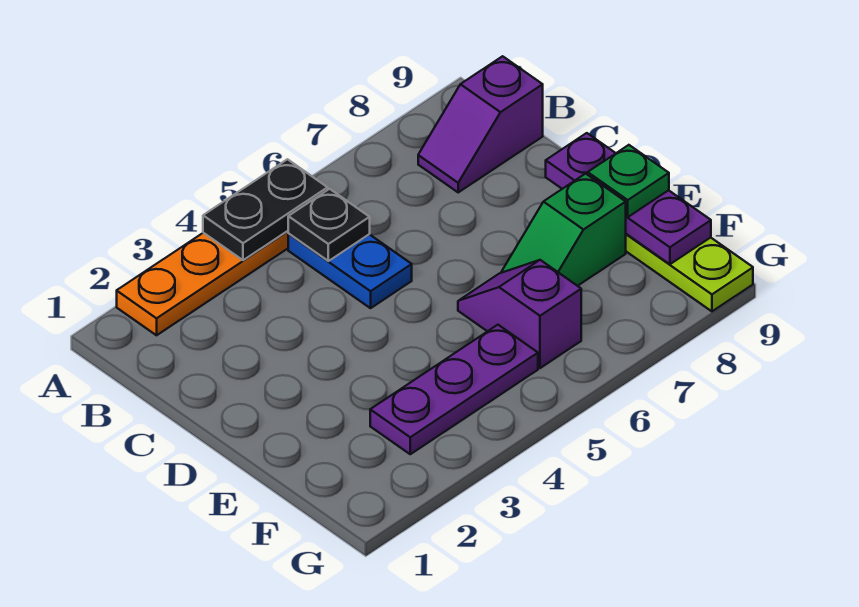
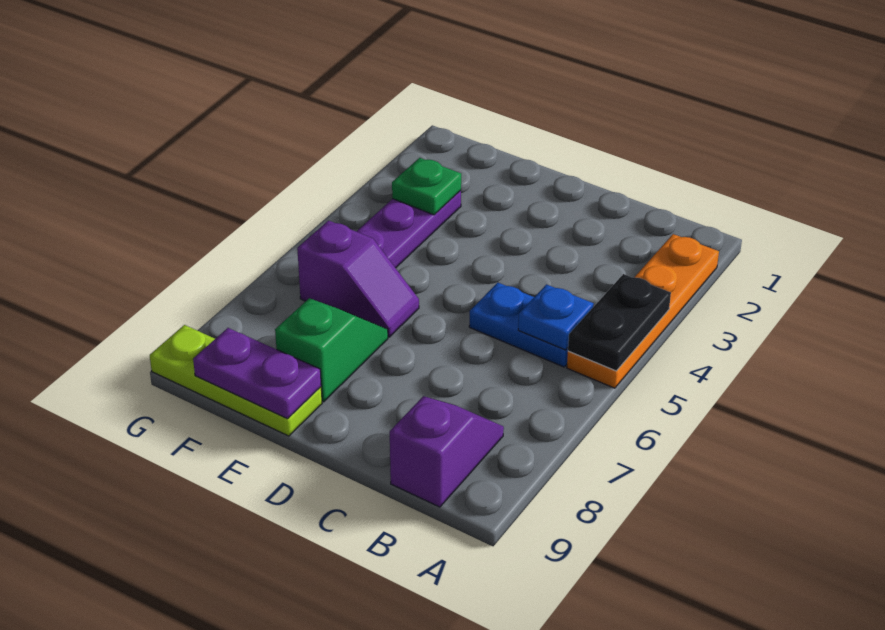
black 1x1 plate [288,189,370,261] -> blue 1x1 plate [518,284,594,350]
purple 1x3 plate [546,133,711,264] -> purple 1x2 plate [193,328,321,419]
green 1x1 plate [588,145,669,217] -> green 1x1 plate moved to [392,158,461,215]

